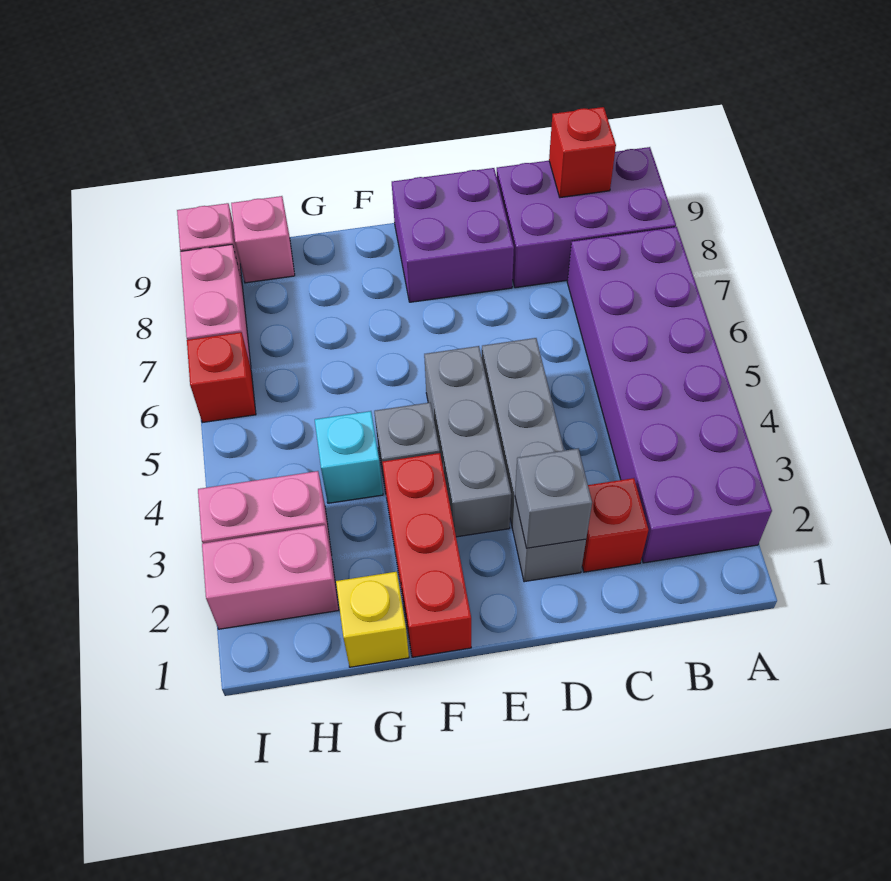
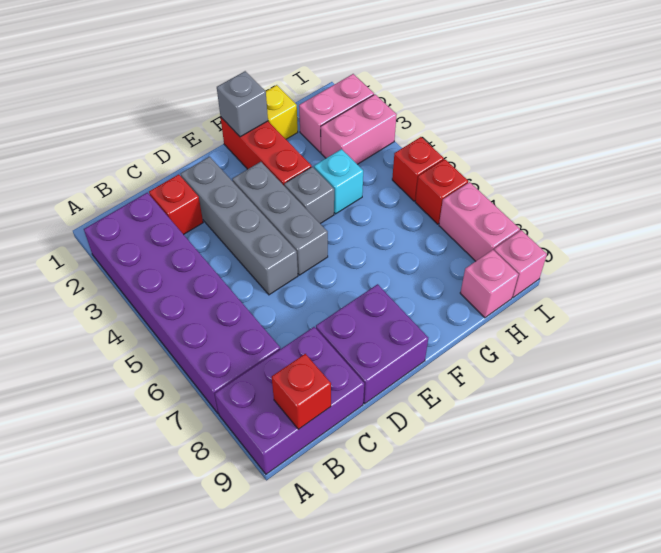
grey 1x1 brick [515,449,592,548] -> grey 1x1 brick moved to [217,71,268,137]
none -> red 1x1 brick [392,137,444,201]

